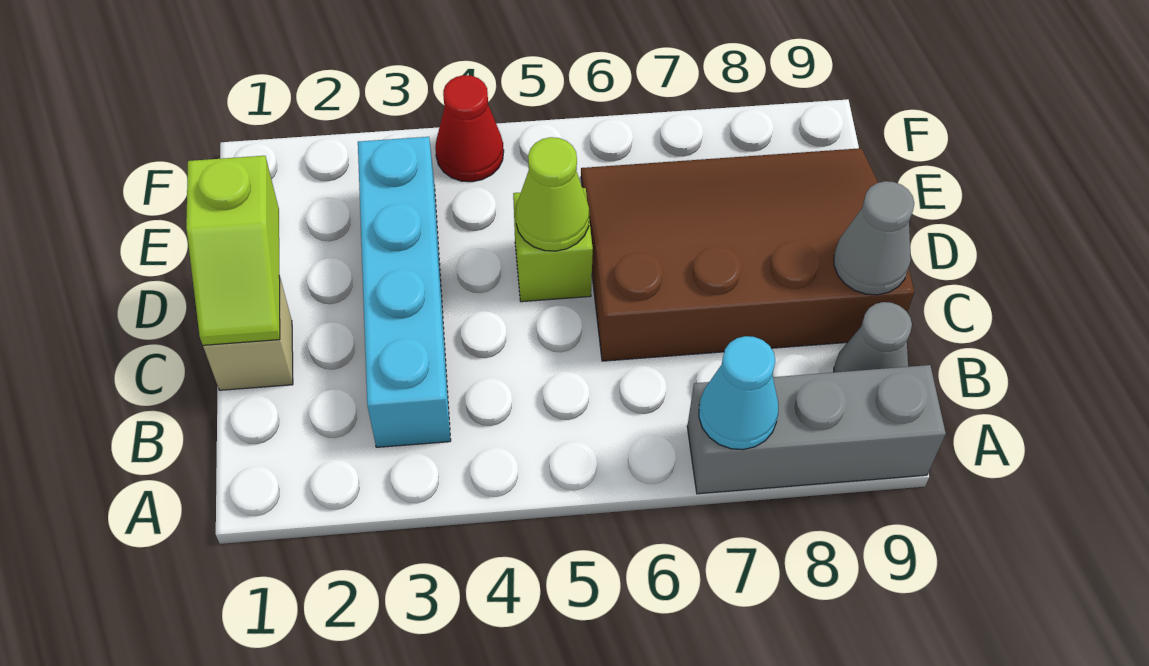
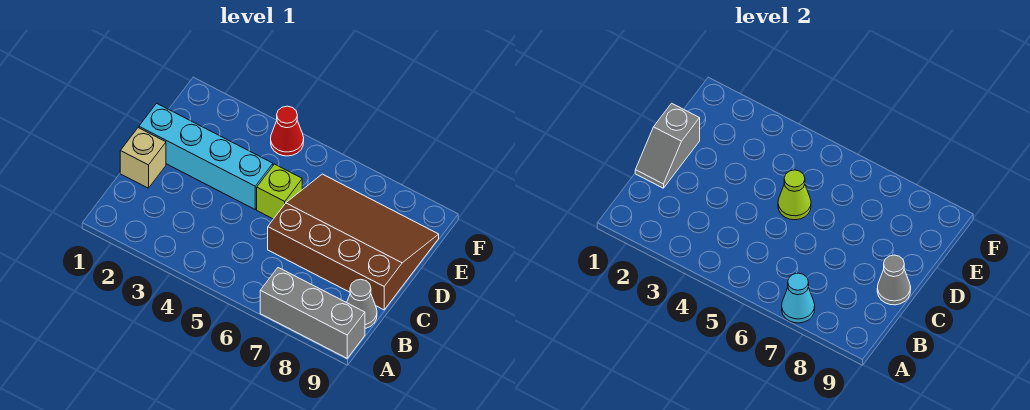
cyan 1x4 brick [358,137,451,447] -> cyan 1x4 brick turned to [139,103,273,209]
lime 1x2 slope [186,156,280,345] -> grey 1x2 slope [635,103,700,188]

